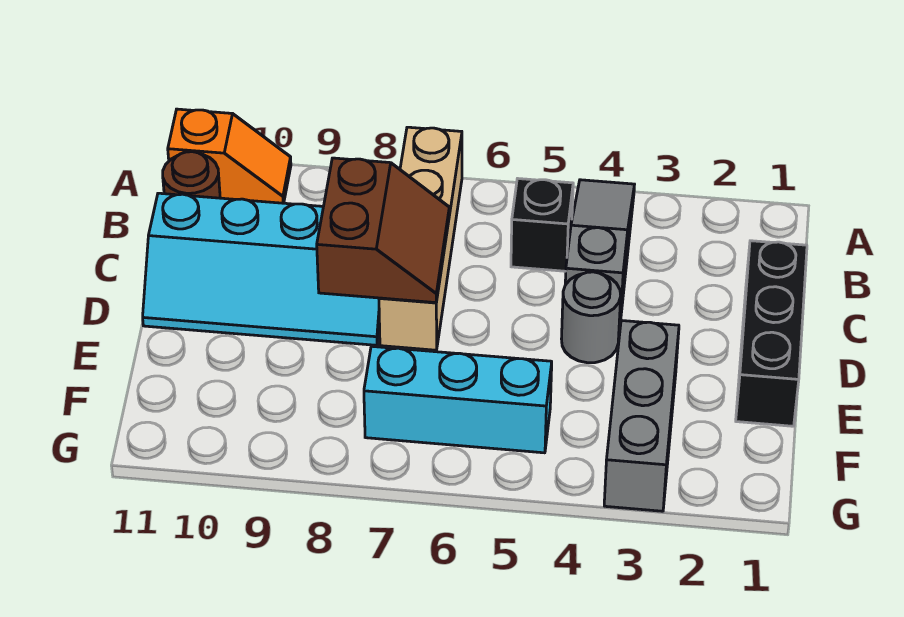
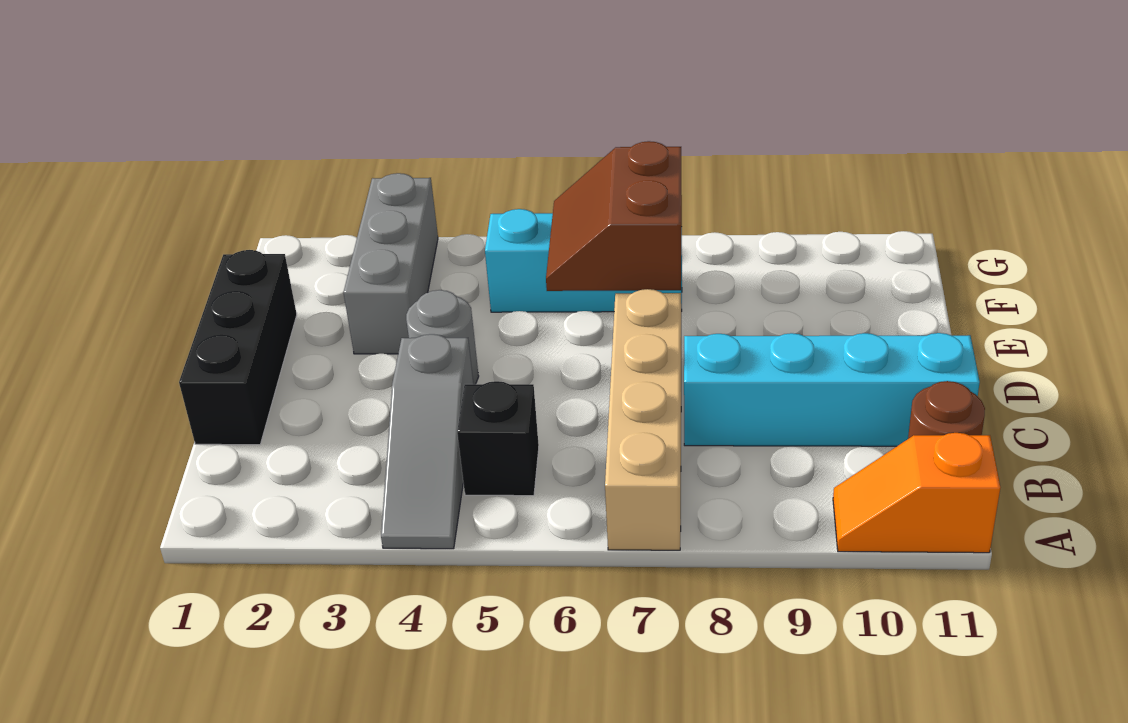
brown 2x2 slope [317,158,449,303] -> brown 2x2 slope moved to [546,141,682,291]

